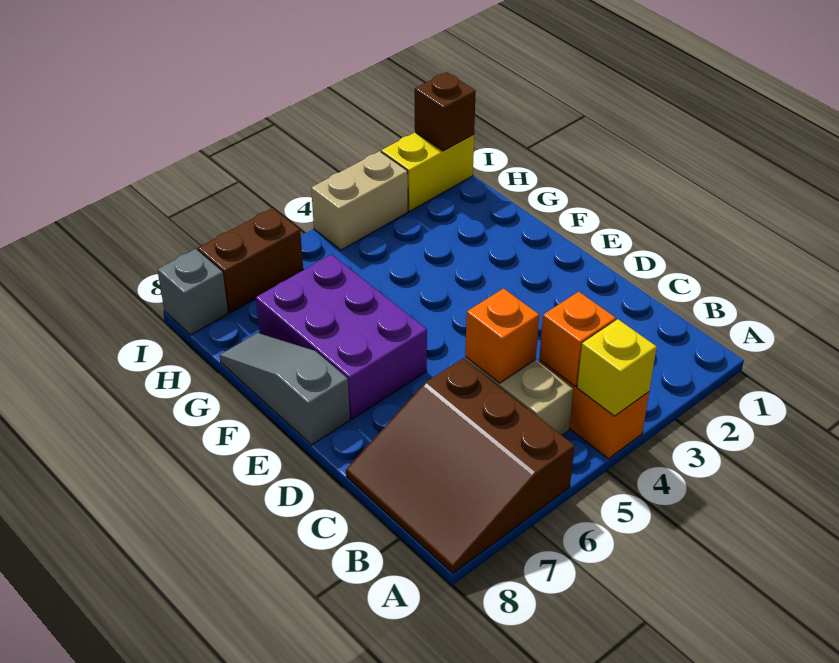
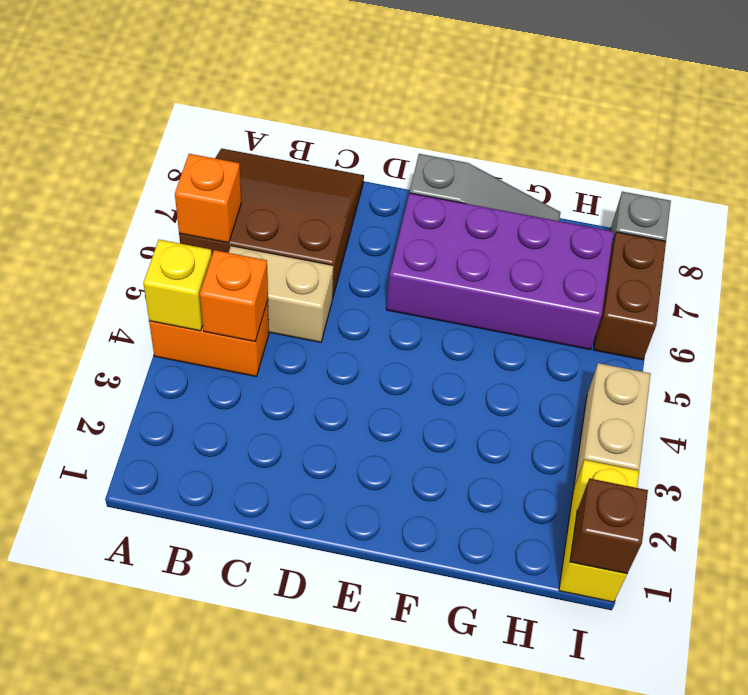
orange 1x1 brick [465,288,539,383] -> orange 1x1 brick moved to [175,154,241,243]
purple 2x3 brick [256,254,427,419] -> purple 2x4 brick [386,193,614,350]

